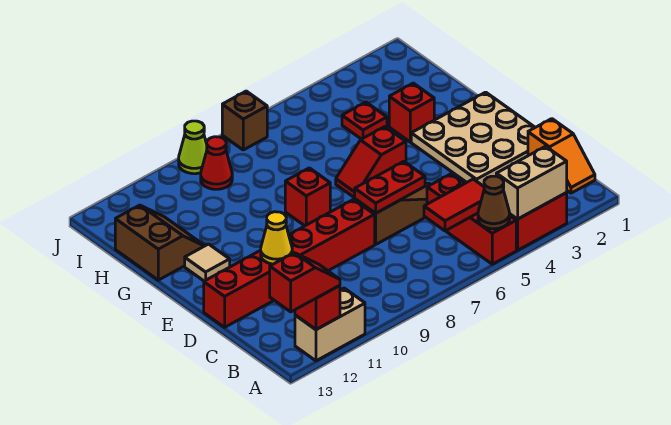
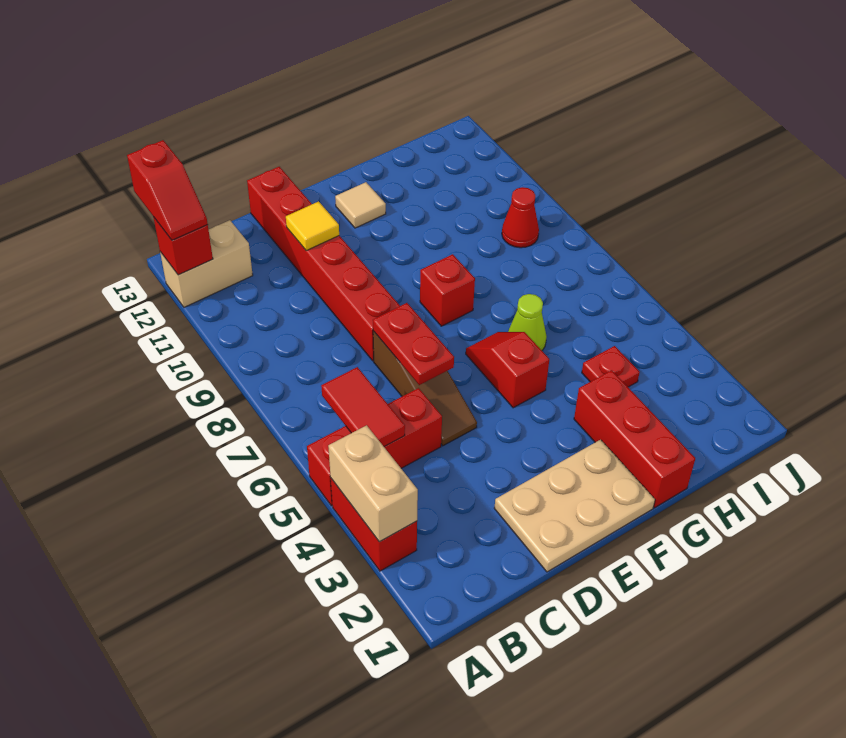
brown 1x1 cone [478,176,510,229] -> none
tan 1x2 brick [295,288,365,361] -> tan 1x2 brick turned to [160,220,253,307]
orange 1x2 slope [528,119,595,193] -> none
tan 3x3 plate [411,92,535,186] -> tan 2x3 plate [494,440,655,572]
yellow 1x1 cone [261,212,292,264] -> yellow 1x1 tile [286,201,339,250]
red 1x1 brick [389,83,434,142] -> red 1x3 brick [574,370,695,508]
brown 2x2 slope [115,205,205,280] -> none
brown 1x1 brick [222,91,267,150] -> none
lime 1x1 cone [179,121,207,174] -> lime 1x1 cone moved to [508,294,547,350]

